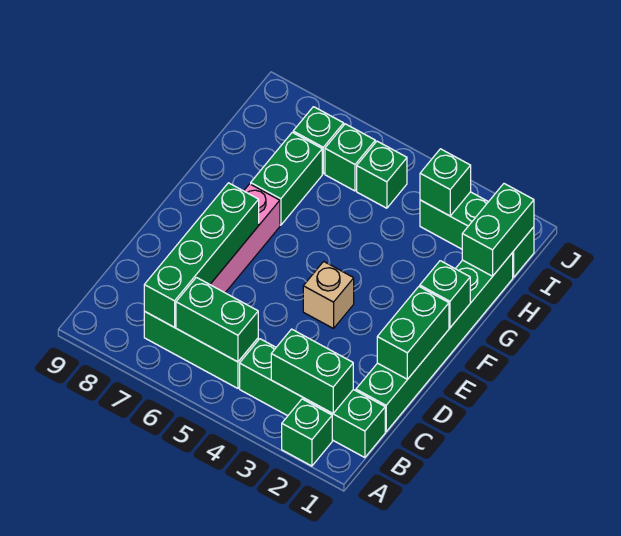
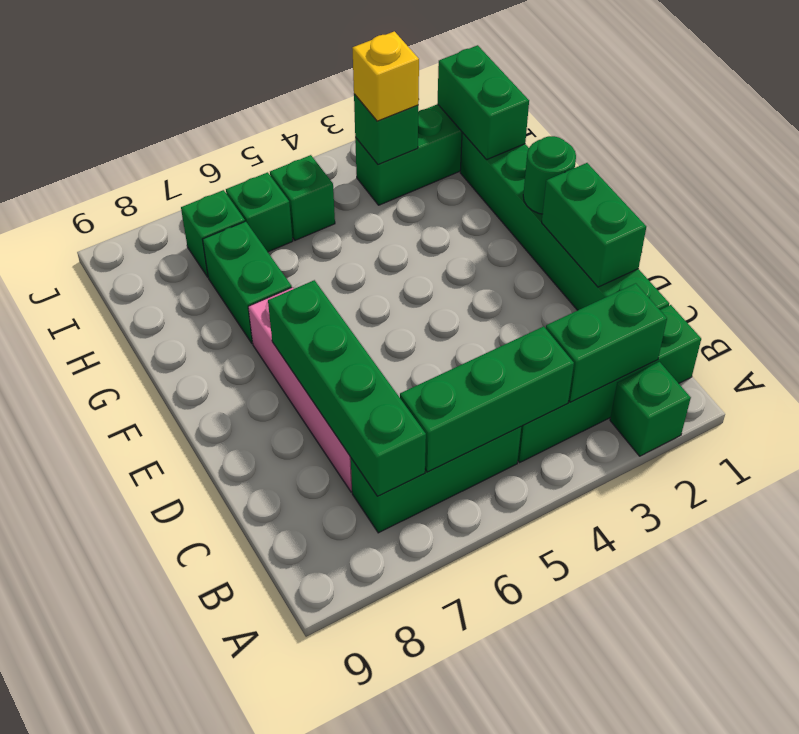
green 1x2 brick [176,277,258,362] -> green 1x3 brick [400,326,574,472]
tan 1x1 brick [303,261,354,329] -> none
green 1x1 brick [420,261,470,328] -> green 1x1 round brick [523,136,576,214]
none -> yellow 1x1 brick [352,31,419,121]

